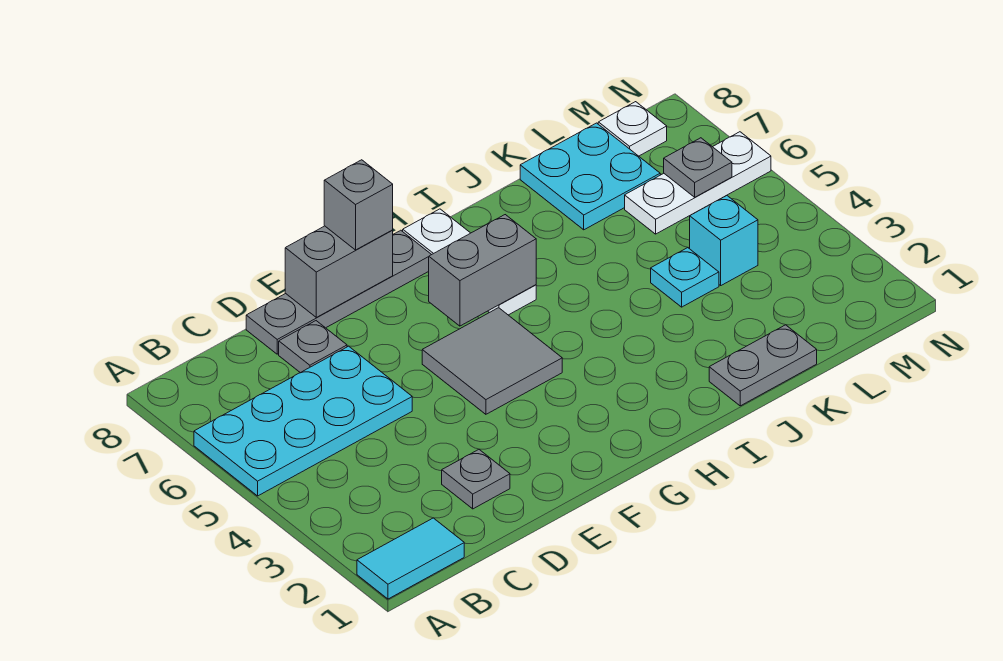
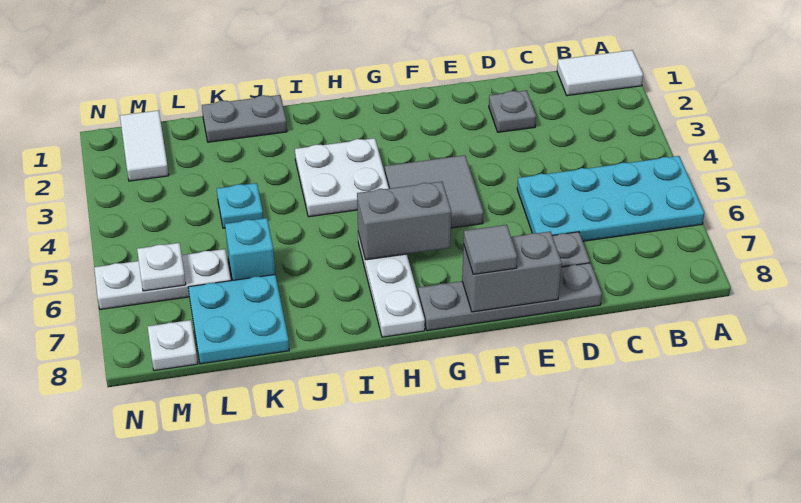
cyan 1x2 tile [357,518,464,599] -> white 1x2 tile [557,50,643,96]
grey 1x1 brick [324,160,393,250] -> grey 1x1 tile [464,225,517,274]
none -> white 2x2 plate [295,138,389,217]
cyan 1x1 brick [690,195,758,285] -> cyan 1x1 brick moved to [225,218,275,280]
none -> white 1x2 tile [120,110,169,181]
grey 1x1 plate [664,138,732,197] -> white 1x1 plate [137,243,186,291]

